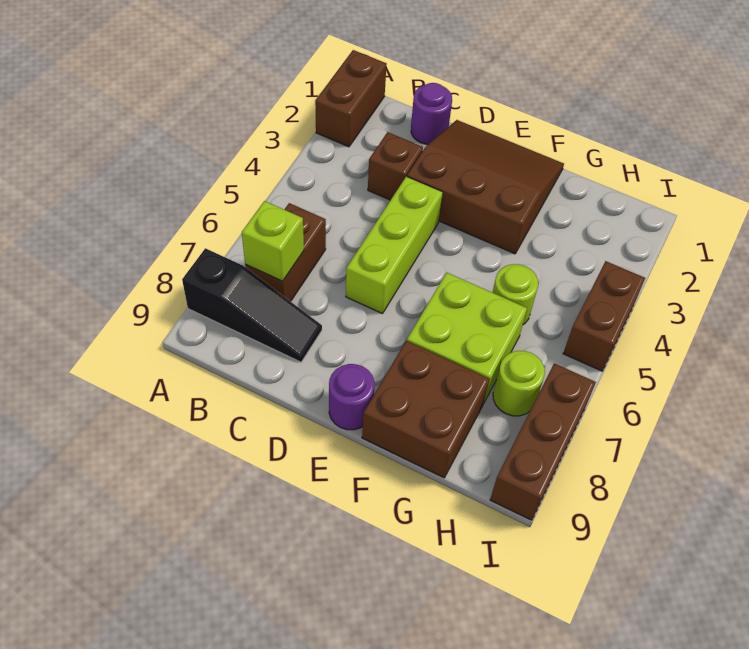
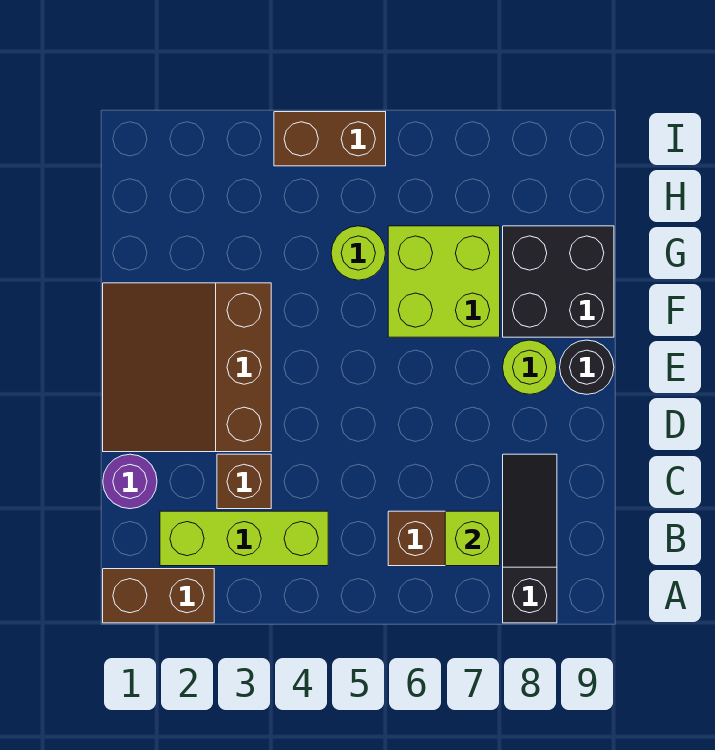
lime 1x3 brick [346,176,443,314] -> lime 1x3 brick moved to [160,511,328,566]
purple 1x1 round brick [329,364,374,430] -> black 1x1 round brick [560,340,614,394]
brown 2x2 brick [362,341,489,478] -> black 2x2 brick [503,226,614,337]
lime 1x1 round brick [493,351,545,416] -> lime 1x1 round brick moved to [503,340,557,394]
brown 1x3 brick [490,363,596,520] -> none

